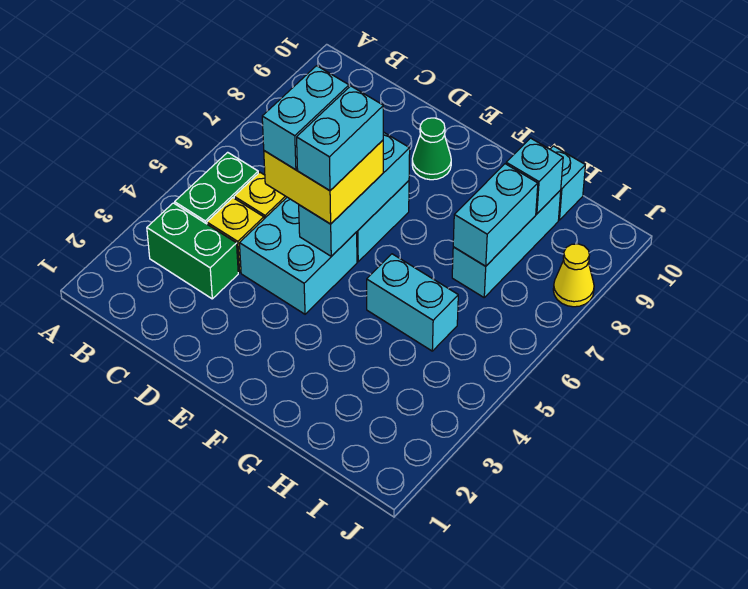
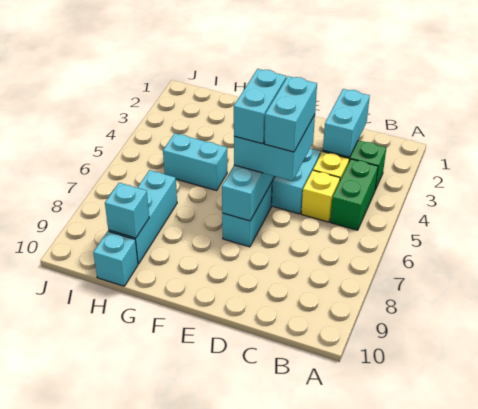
yellow 2x2 brick [264,140,383,224] -> cyan 2x2 brick [234,115,315,181]
green 1x1 cone [412,118,451,180] -> none
cyan 1x2 brick [453,164,538,266] -> cyan 1x2 brick moved to [323,89,370,157]
yellow 1x1 cone [553,244,594,307] -> none

